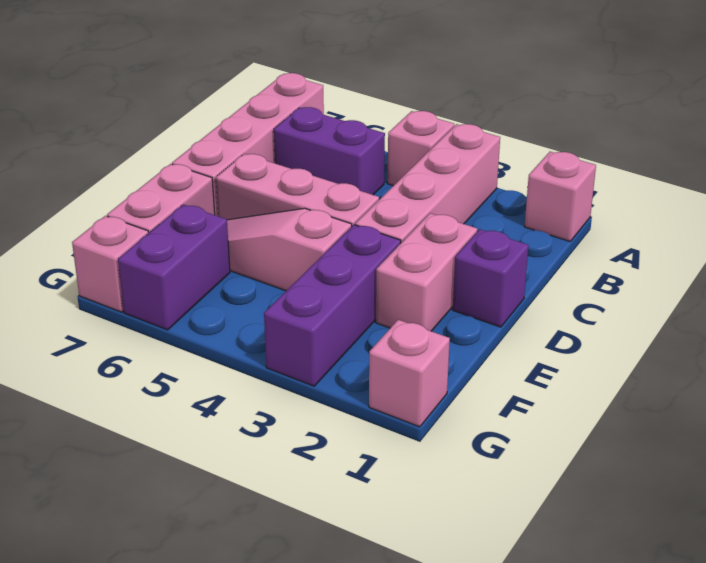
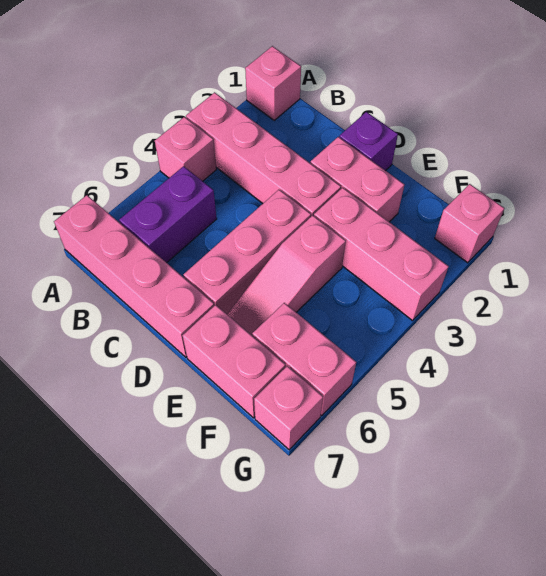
purple 1x3 brick [264,225,401,386] -> pink 1x3 brick [314,188,449,321]
purple 1x2 brick [118,204,230,330] -> pink 1x2 brick [252,303,356,416]

